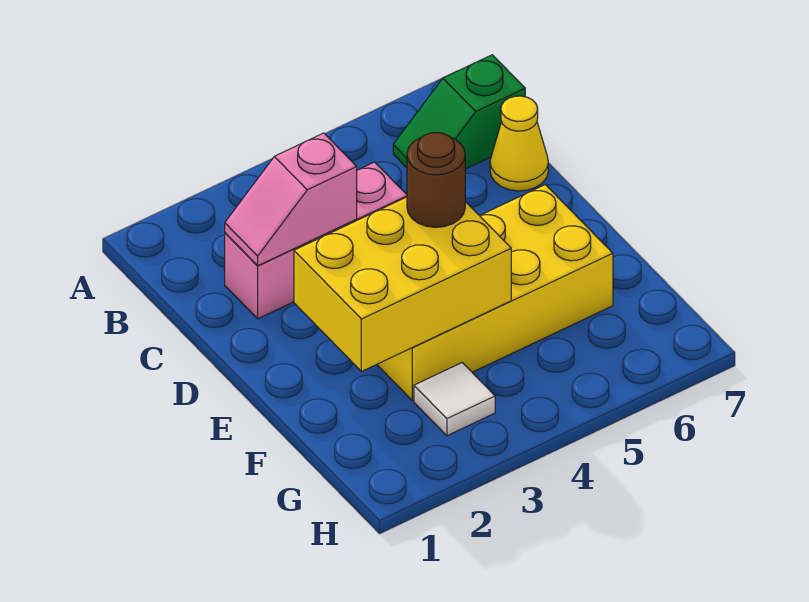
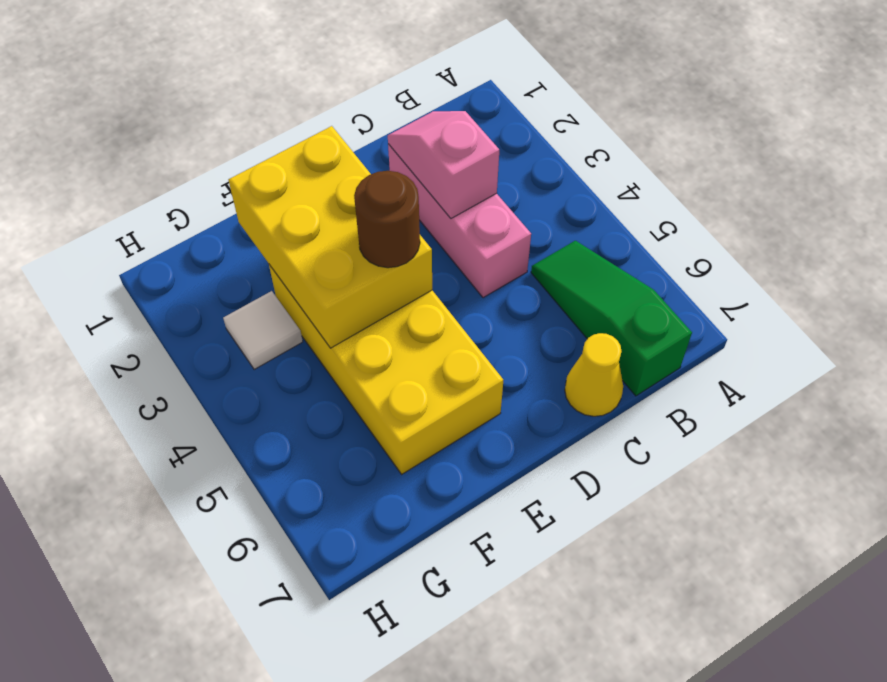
green 1x2 slope [393,55,525,169] -> green 1x3 slope [531,241,692,396]

